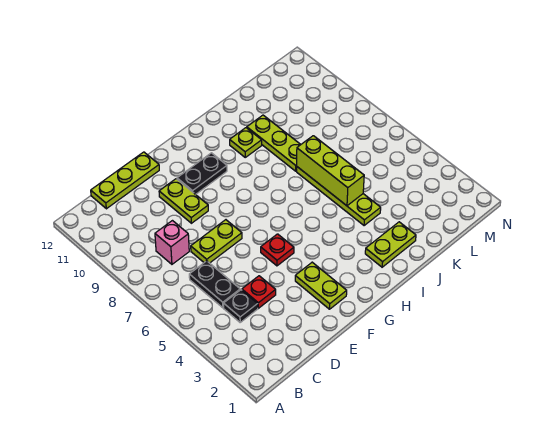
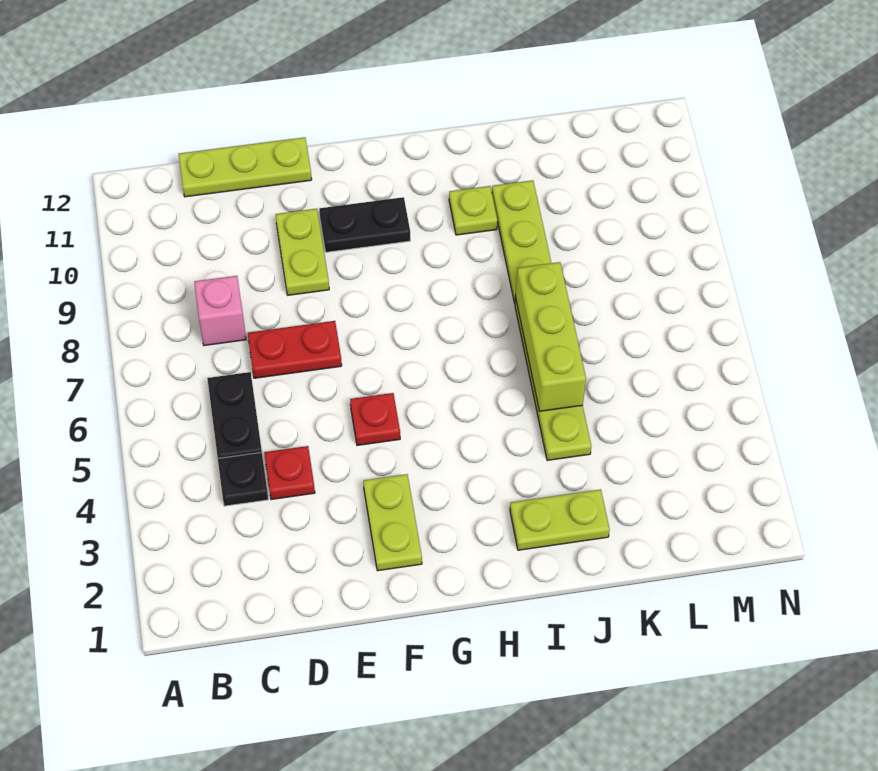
lime 1x2 plate [191,220,242,263] -> red 1x2 plate [248,321,342,378]

